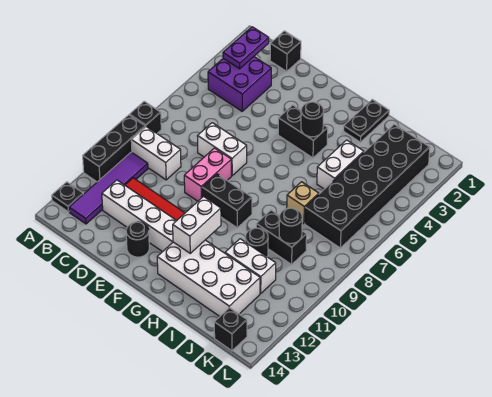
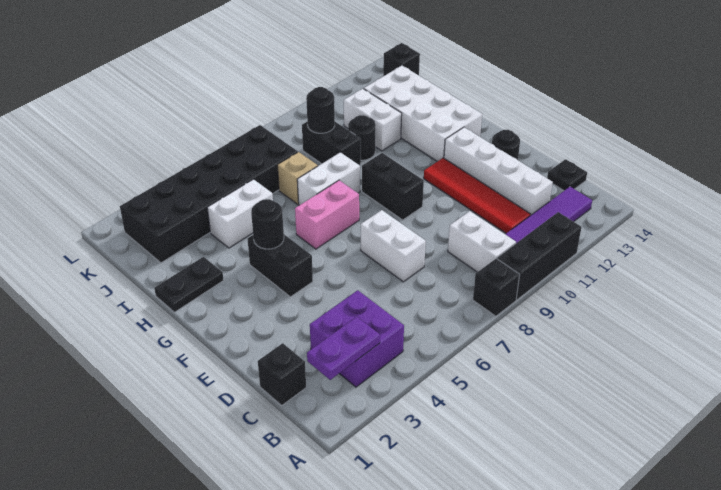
black 1x1 plate [52,182,83,212] -> black 1x1 plate moved to [547,159,587,191]
pink 1x2 brick [184,148,231,201] -> pink 1x2 brick moved to [295,180,359,249]
white 1x2 brick [173,197,221,253] -> white 1x2 brick moved to [297,152,360,205]

